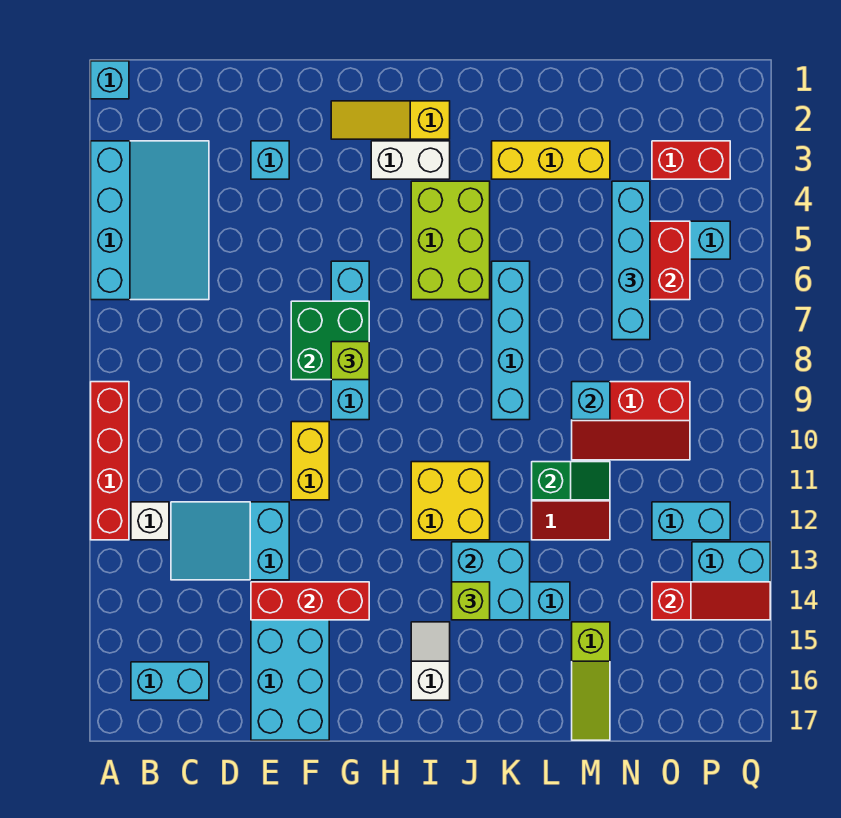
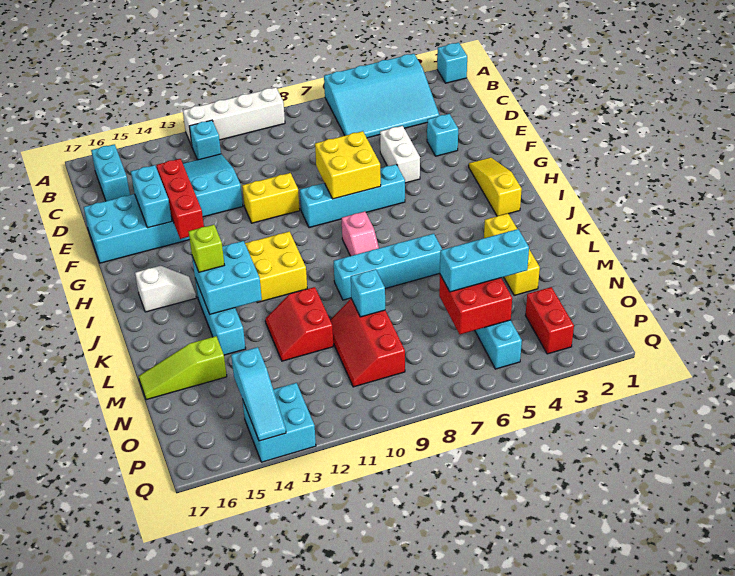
red 1x4 brick [91,382,129,540] -> white 1x4 brick [183,87,285,146]
white 1x1 brick [131,502,169,540] -> cyan 1x1 brick [189,120,221,160]
green 2x2 brick [291,301,369,380] -> yellow 2x2 brick [315,131,381,199]
lime 1x1 brick [331,342,369,380] -> none
white 1x2 brick [371,141,450,179] -> white 1x2 brick moved to [380,126,420,183]
lime 2x3 brick [411,181,490,300] -> none
none -> pink 1x2 slope [341,211,379,256]
green 1x2 slope [532,462,610,500] -> none
cyan 1x4 brick [612,181,650,340] -> cyan 1x3 brick [440,229,529,292]
cyan 1x2 brick [652,502,730,540] -> cyan 1x2 brick moved to [131,165,172,228]
red 1x3 slope [652,582,770,620] -> cyan 1x3 slope [231,347,286,441]

